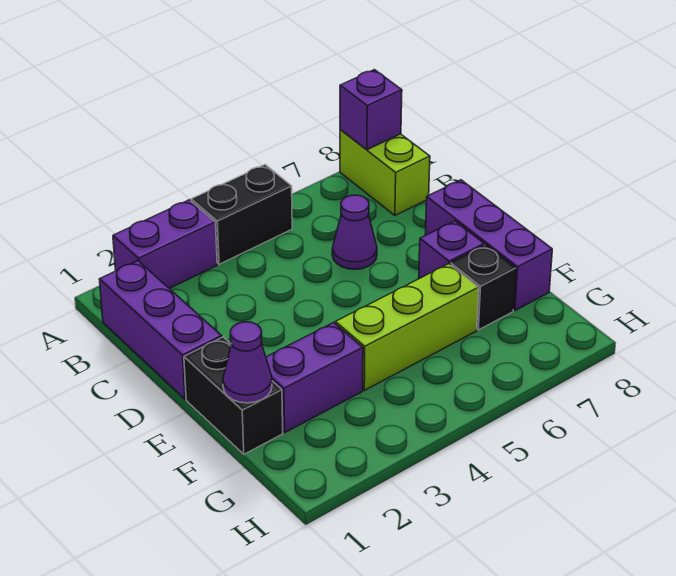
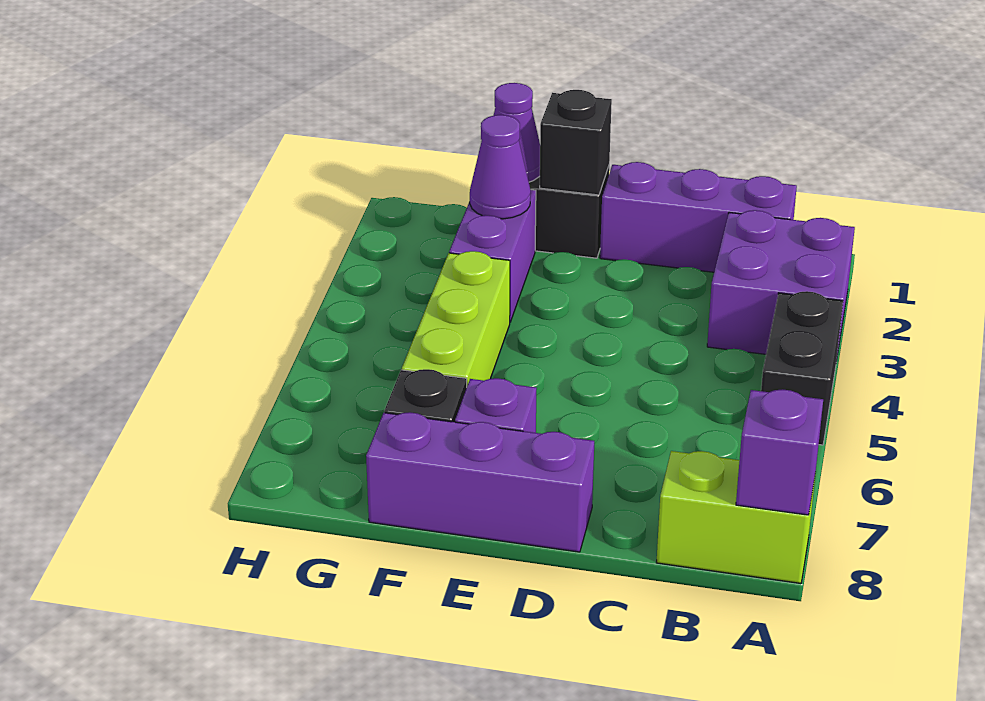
purple 1x2 brick [113,200,217,289] -> purple 2x2 brick [707,210,855,355]
purple 1x1 cone [332,195,377,269] -> purple 1x1 cone moved to [470,115,531,219]
none -> black 1x1 brick [540,90,612,195]

